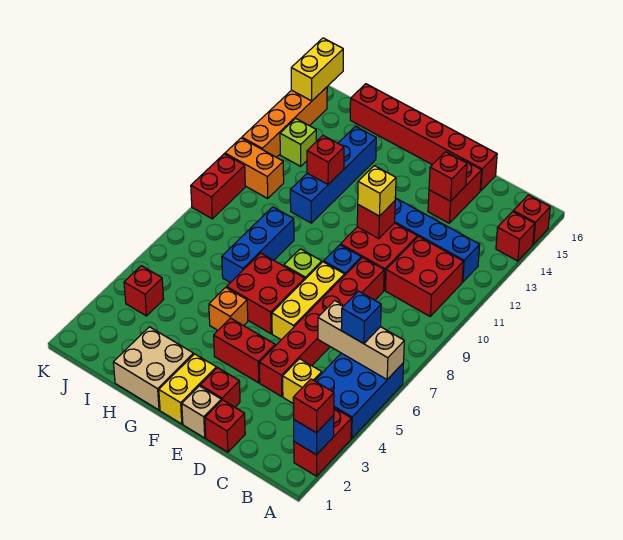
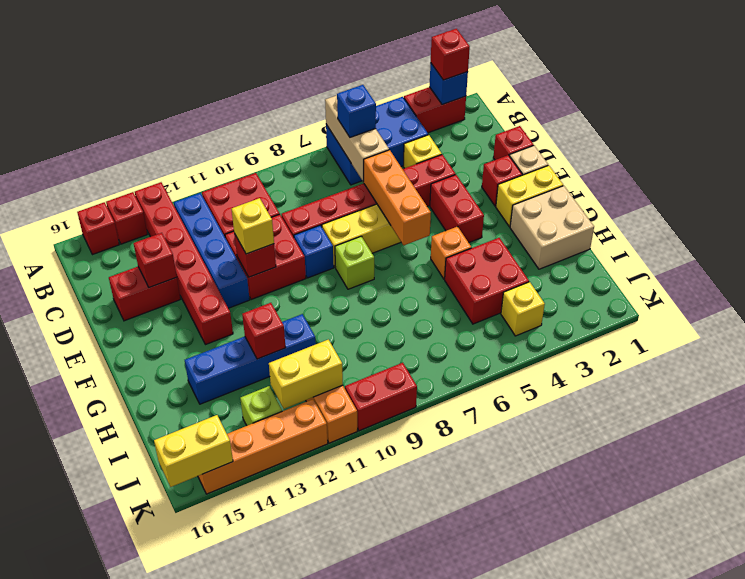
none -> orange 1x3 brick [364,150,431,245]
red 1x6 brick [350,84,497,191] -> red 1x6 brick moved to [135,182,233,345]
red 2x2 brick [227,253,305,334] -> red 2x2 brick moved to [445,238,529,324]
blue 1x3 brick [222,207,294,283] -> none
red 1x1 brick [124,266,164,316] -> yellow 1x1 brick [501,282,545,336]
none -> yellow 1x2 brick [269,340,343,409]

